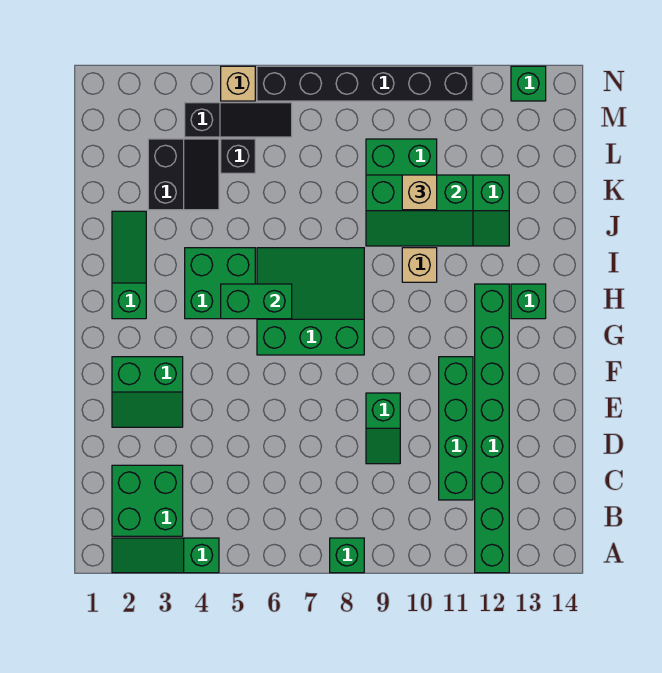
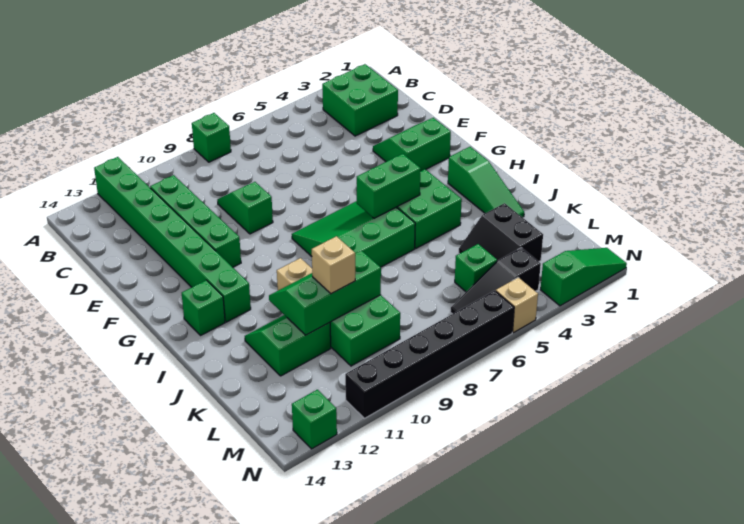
green 1x3 slope [112,538,219,573] -> green 1x3 slope moved to [540,248,627,306]
green 3x3 slope [257,248,364,355] -> green 3x3 slope turned to [292,201,415,267]
black 1x1 brick [221,139,255,173] -> green 1x1 brick [455,244,497,292]

